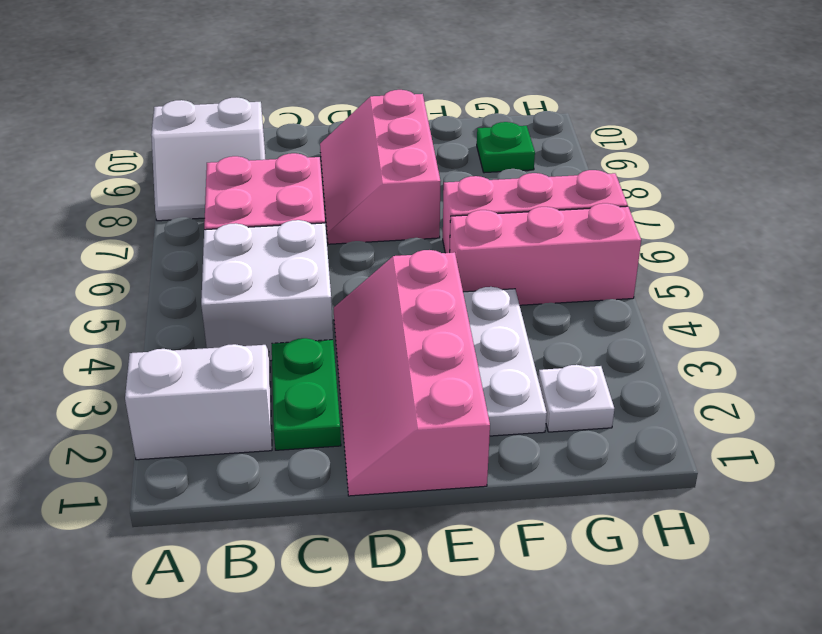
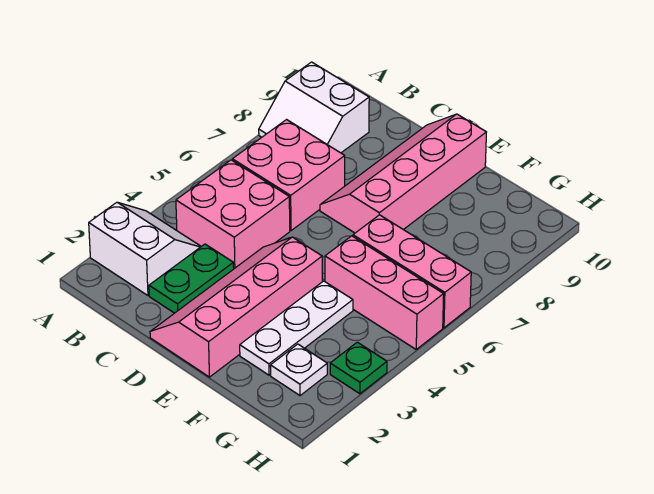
white 2x2 brick [201,220,333,361] -> pink 2x2 brick [176,160,290,269]
pink 2x3 slope [320,90,440,244] -> pink 2x4 slope [320,114,486,233]
green 1x1 plate [477,122,535,173] -> green 1x1 plate moved to [330,342,387,394]

